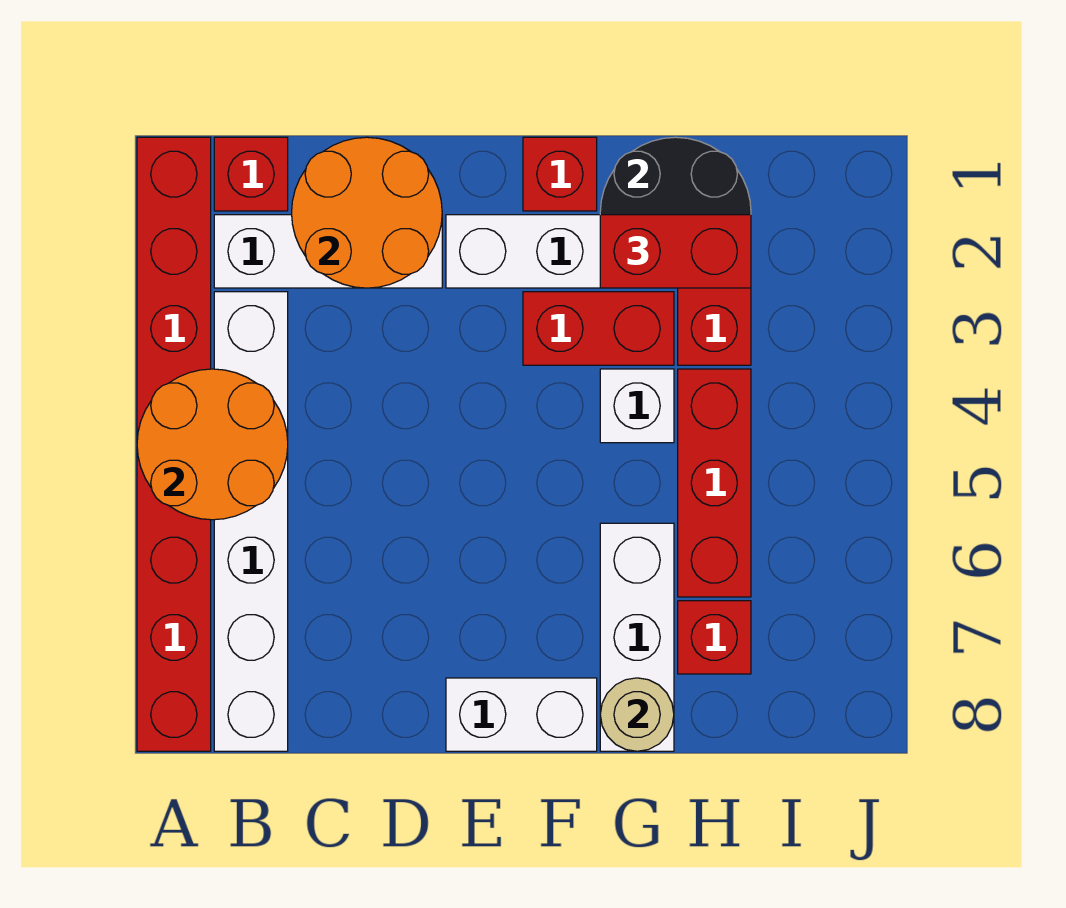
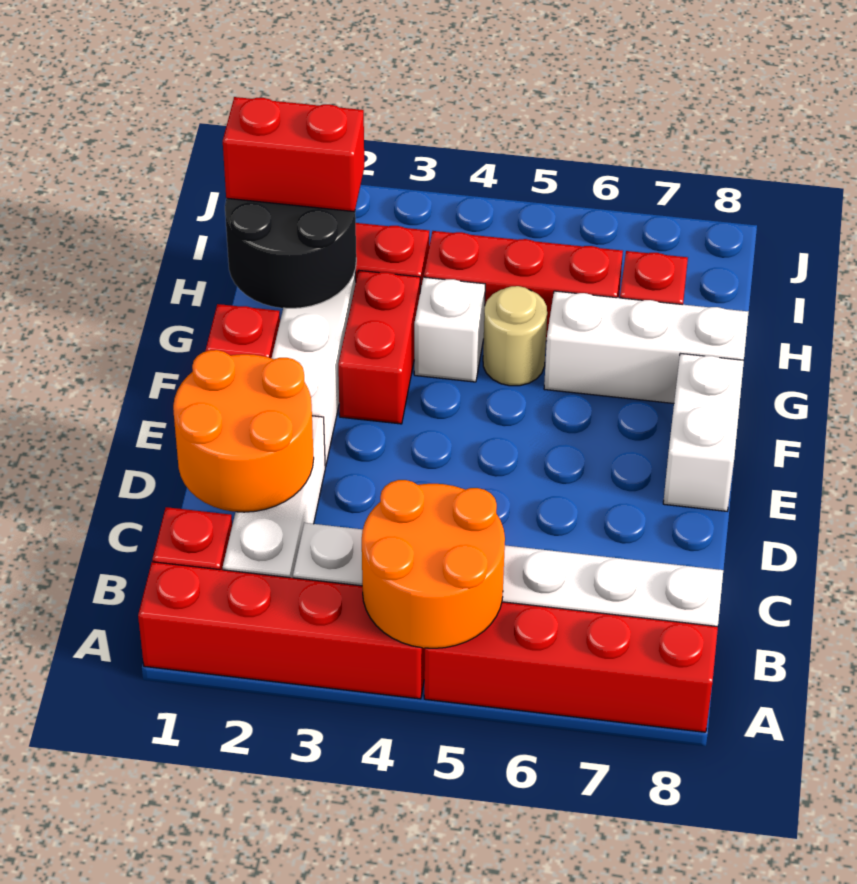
red 1x2 brick [600,215,751,288] -> red 1x2 brick turned to [223,97,364,212]
tan 1x1 round brick [600,678,674,751] -> tan 1x1 round brick moved to [483,286,547,386]

